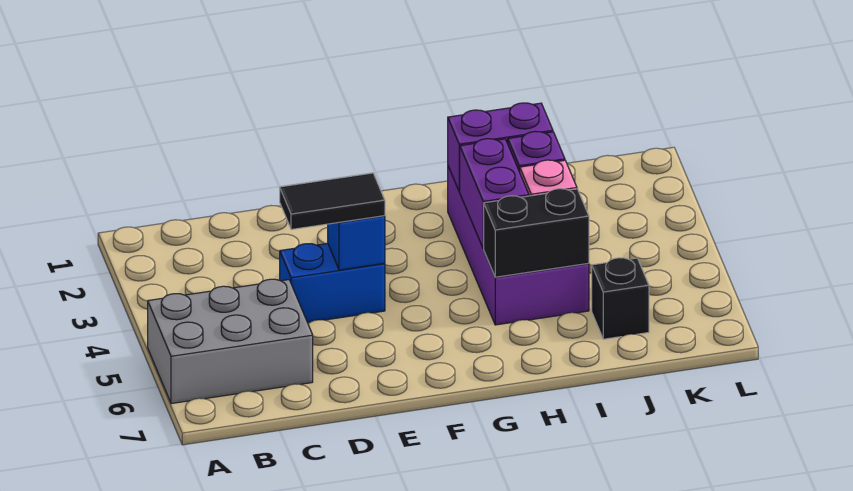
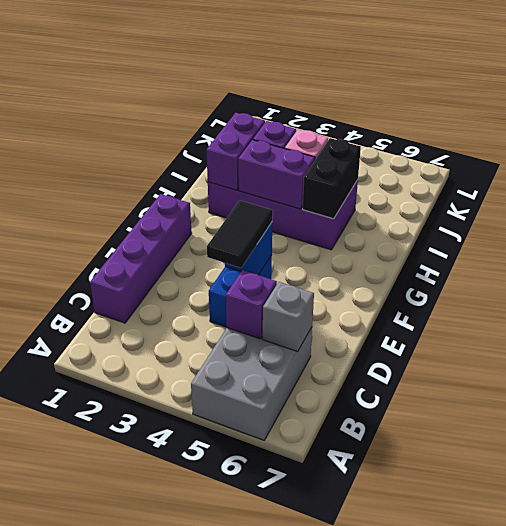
none -> purple 1x4 brick [90,194,192,323]
none -> purple 1x1 brick [226,270,277,339]
none -> grey 1x1 brick [263,282,314,351]
black 1x1 brick [592,258,649,339] -> none

